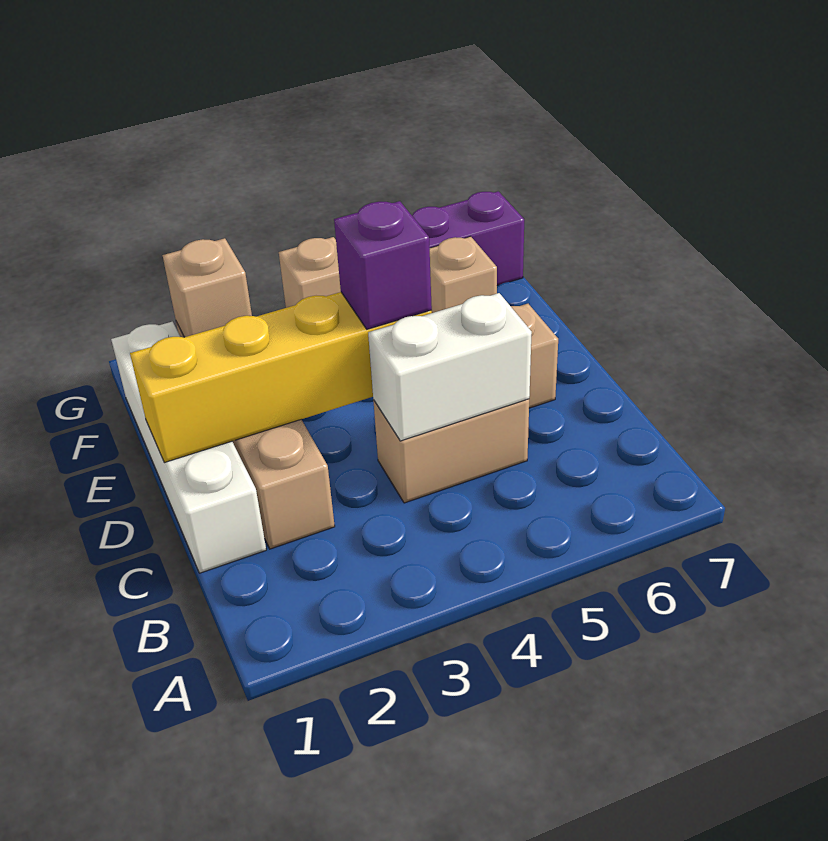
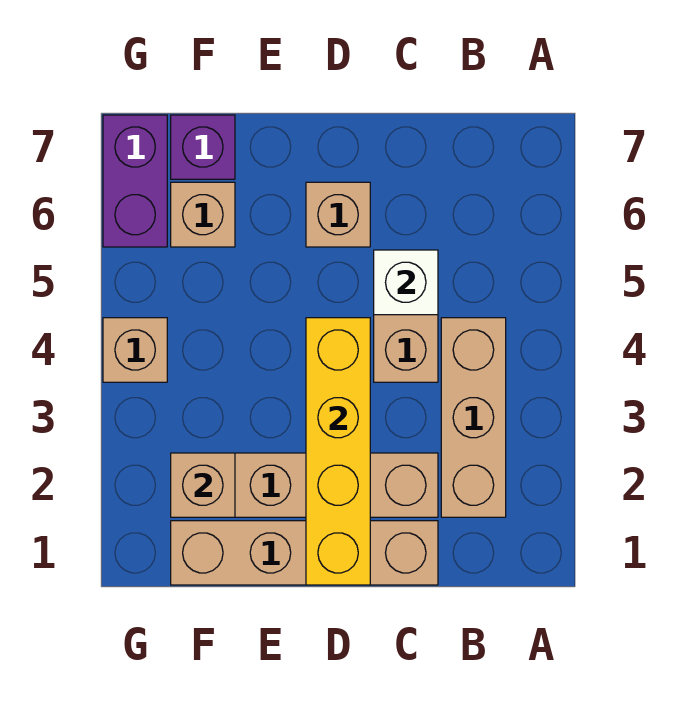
none -> tan 1x3 brick [441,318,506,517]
white 1x4 brick [111,322,266,573] -> tan 1x4 brick [171,521,438,585]
white 1x2 brick [368,293,532,441] -> white 1x1 brick [374,250,438,315]
purple 1x1 brick [334,201,432,329] -> purple 1x1 brick moved to [171,115,235,179]

